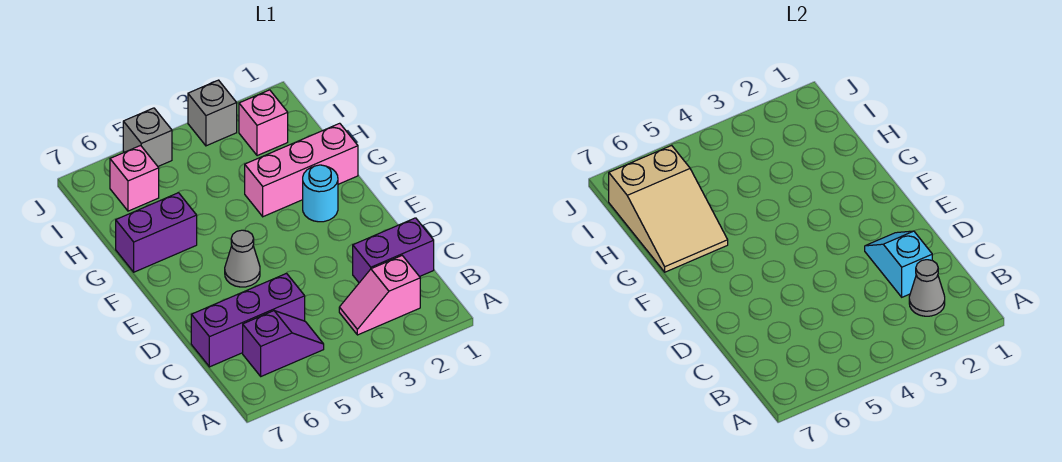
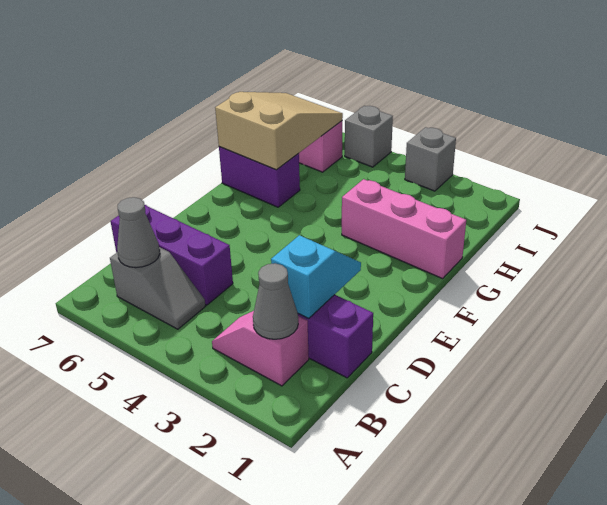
purple 1x2 slope [243,311,324,376] -> grey 1x2 slope [110,247,205,329]
grey 1x1 cone [225,230,260,287] -> grey 1x1 cone moved to [117,197,160,268]
cyan 1x1 round brick [303,165,338,222] -> none
tan 2x3 slope [609,145,728,272] -> tan 2x3 slope turned to [215,92,343,170]
pink 1x1 brick [239,90,288,156] -> none

